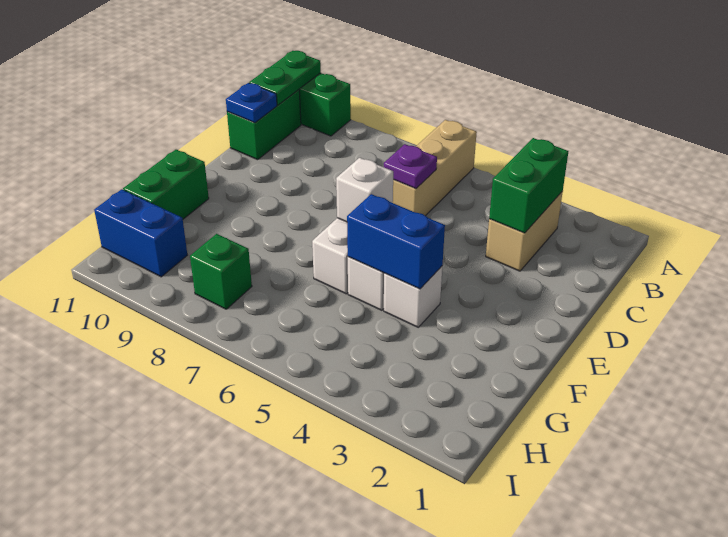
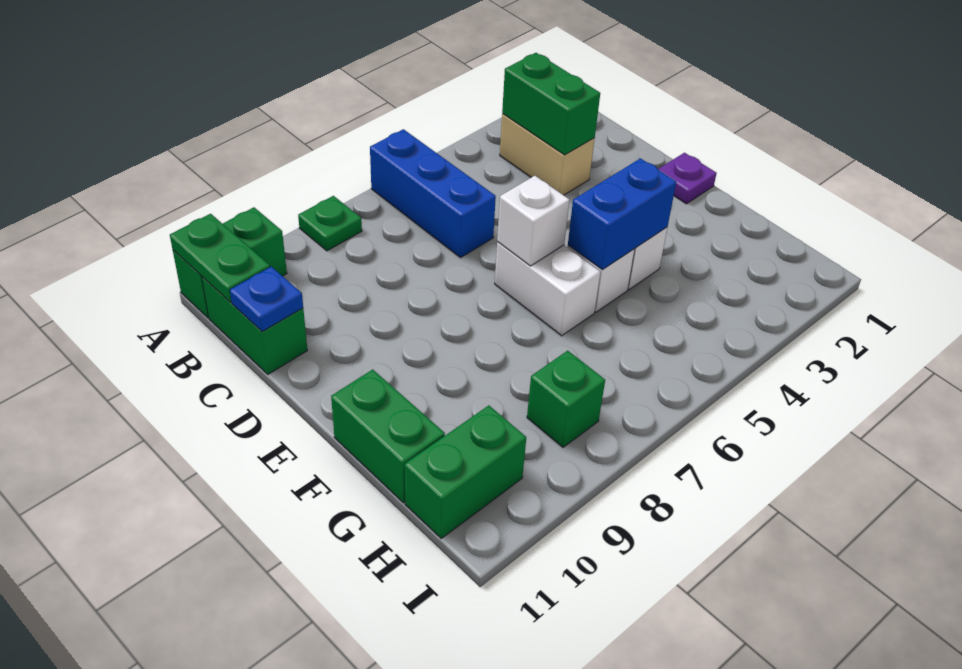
tan 1x3 brick [393,120,477,216] -> blue 1x3 brick [370,129,496,258]
none -> green 1x1 plate [298,196,362,251]
purple 1x1 plate [384,144,437,189] -> purple 1x1 plate moved to [658,153,717,204]
blue 1x2 brick [94,189,187,277] -> green 1x2 brick [405,405,526,538]

